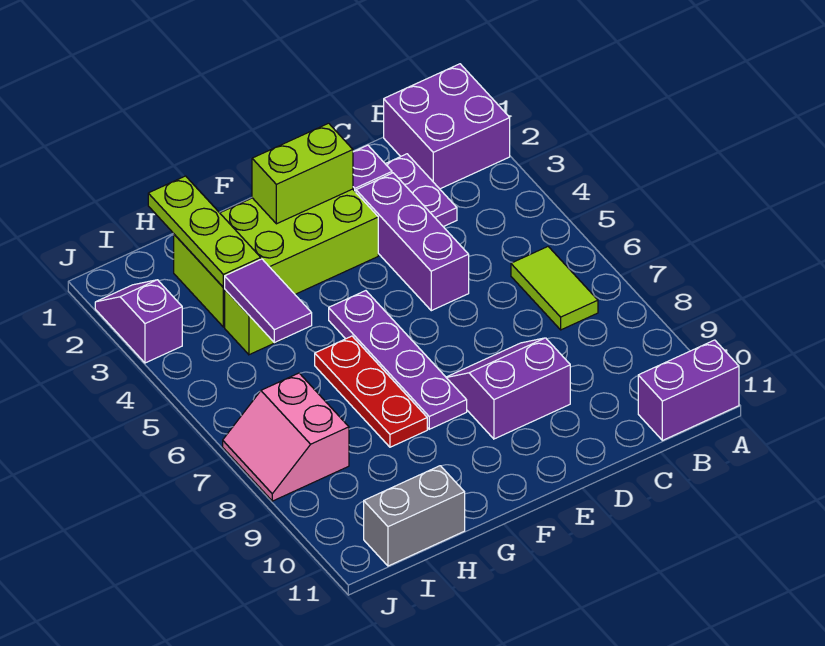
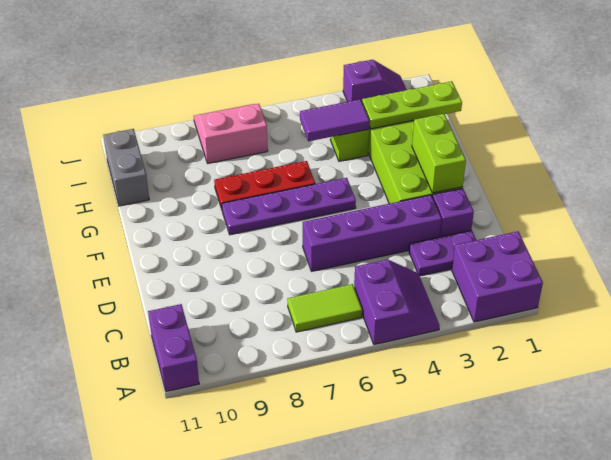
purple 1x3 brick [356,173,469,311] -> purple 1x4 brick [303,195,441,271]
purple 2x2 slope [446,338,570,439] -> purple 2x2 slope moved to [354,259,440,345]

